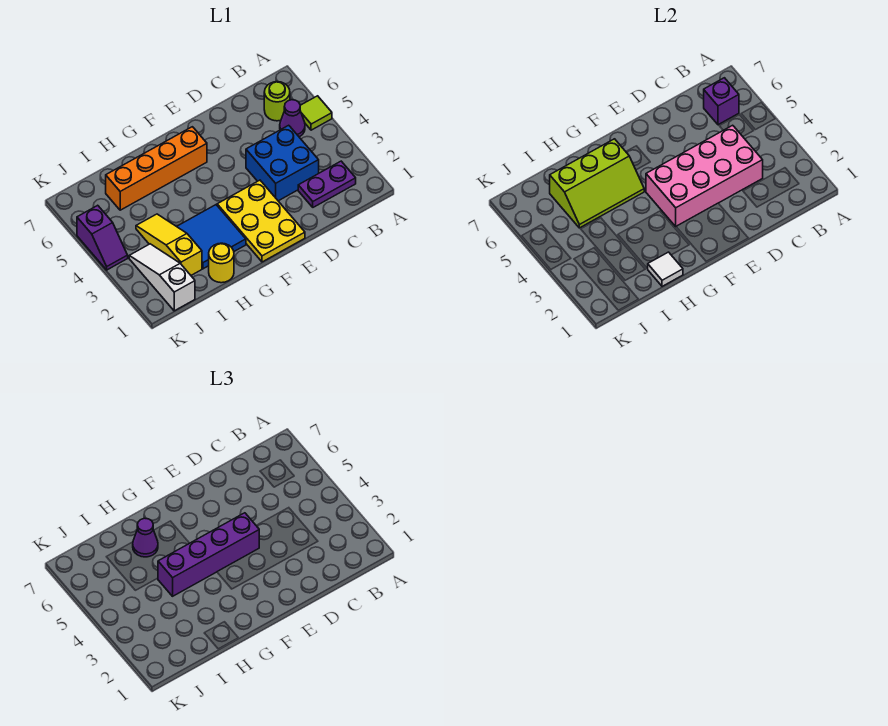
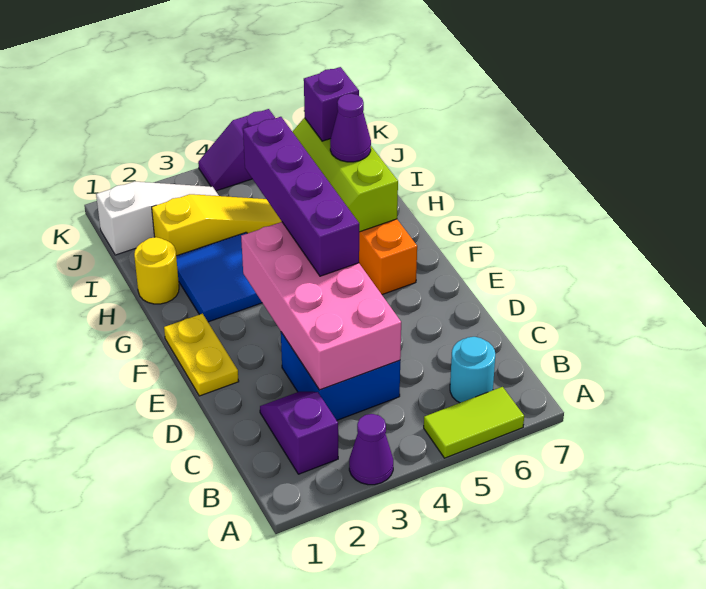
lime 1x1 tile [300,96,332,130] -> lime 1x2 tile [424,387,524,458]
purple 1x2 plate [298,161,356,207] -> purple 1x2 slope [260,392,338,474]
purple 1x1 cone [280,100,305,137] -> purple 1x1 cone moved to [349,414,393,485]
lime 1x1 round brick [264,82,290,121] -> cyan 1x1 round brick [450,337,495,403]
purple 1x1 brick [704,78,739,125] -> purple 1x1 brick moved to [304,67,359,141]
yellow 2x3 plate [217,180,305,262] -> yellow 1x2 plate [164,314,239,396]
white 1x1 tile [648,252,683,286] -> none

